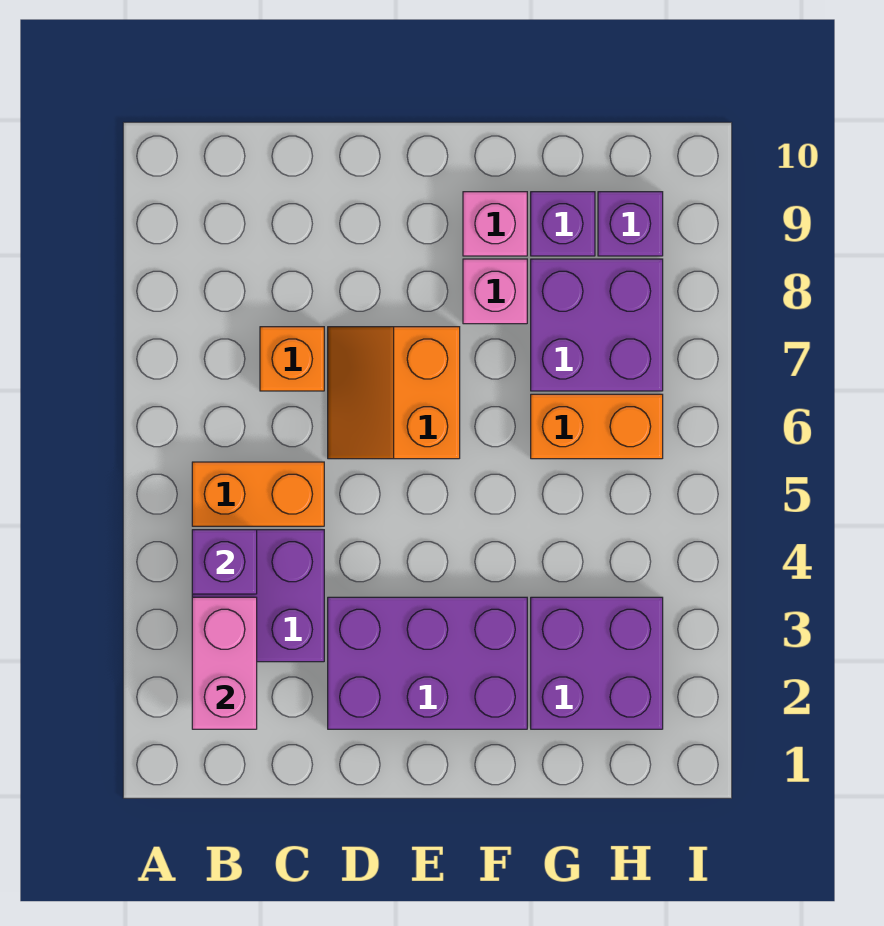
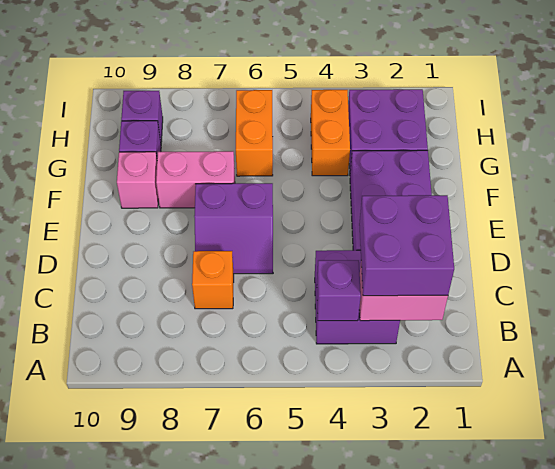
orange 1x2 brick [192,462,324,526] -> orange 1x2 brick moved to [311,90,350,176]
orange 2x2 slope [328,327,460,459] -> purple 2x2 slope [194,183,273,274]
pink 1x1 brick [463,259,527,324] -> pink 1x2 brick [156,151,235,208]
purple 2x2 brick [531,259,663,391] -> purple 2x2 brick moved to [359,195,454,296]

